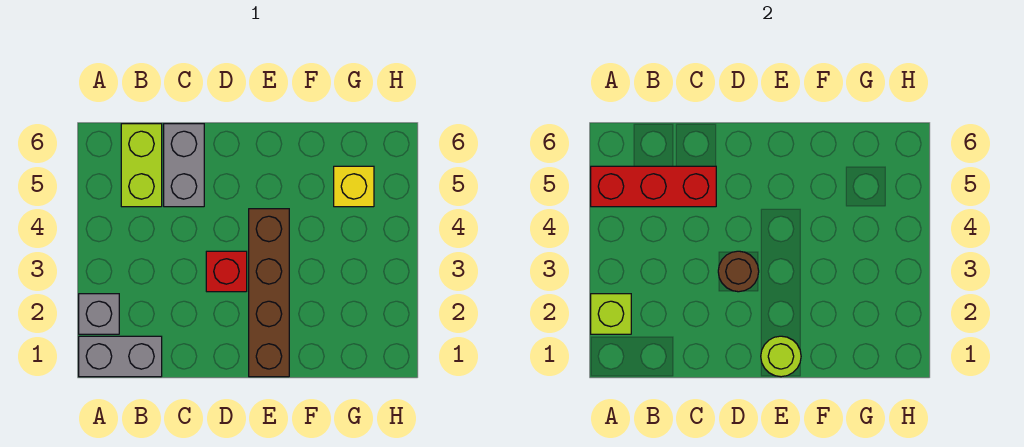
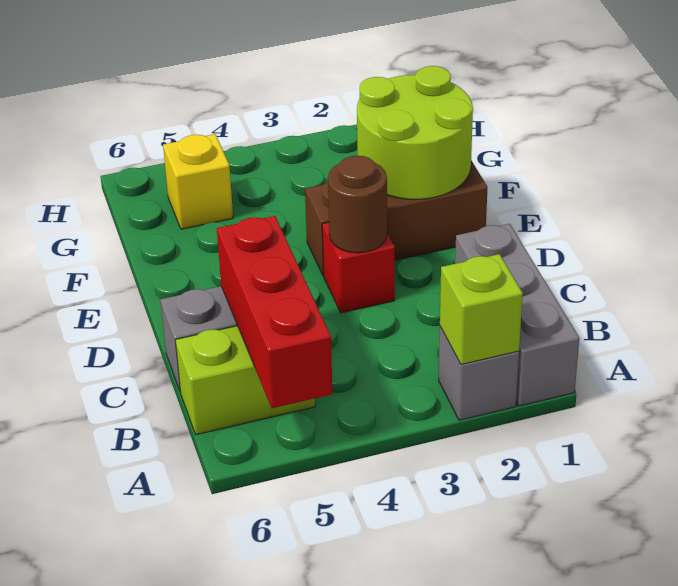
grey 1x2 brick [79,336,162,377] -> grey 1x3 brick [455,224,579,406]
brown 1x4 brick [249,209,289,377] -> brown 1x3 brick [305,160,487,276]
lime 1x1 round brick [761,336,801,377] -> lime 2x2 round brick [357,66,473,200]

